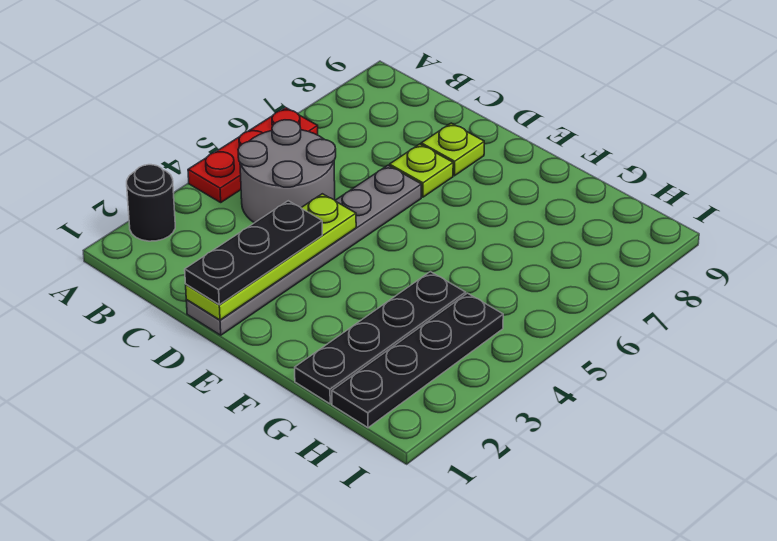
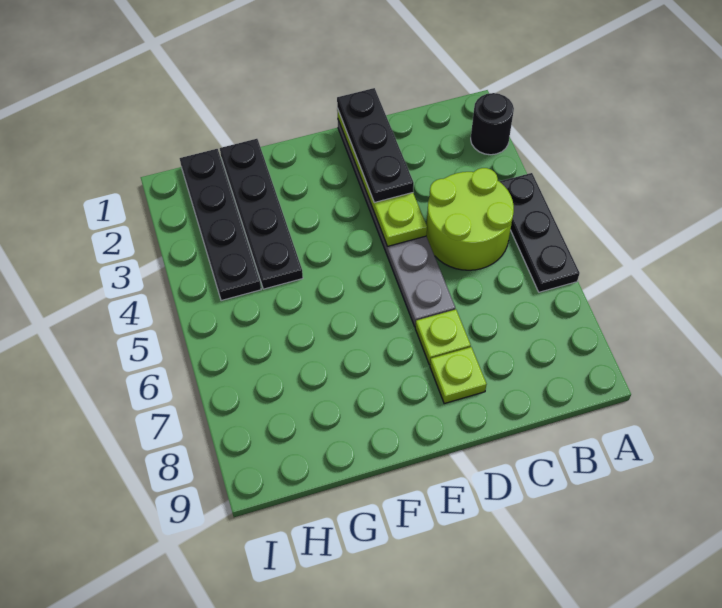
red 1x3 plate [188,108,318,202] -> black 1x3 plate [499,173,580,292]
grey 2x2 round brick [238,120,336,223] -> lime 2x2 round brick [427,168,514,270]

